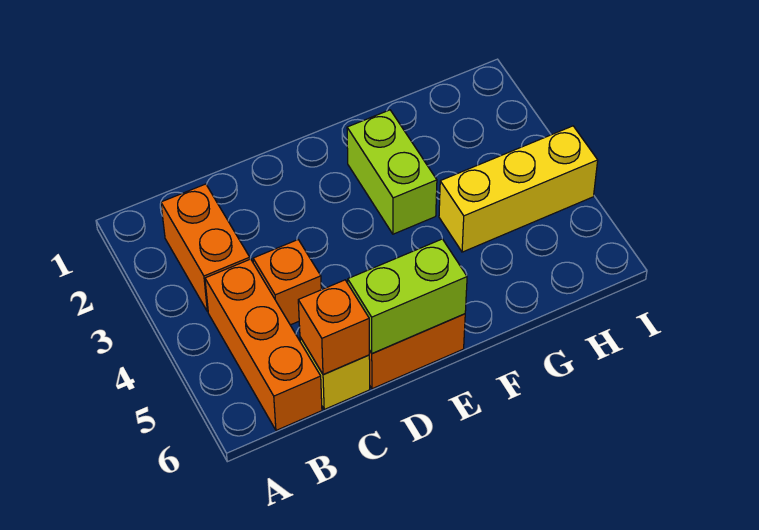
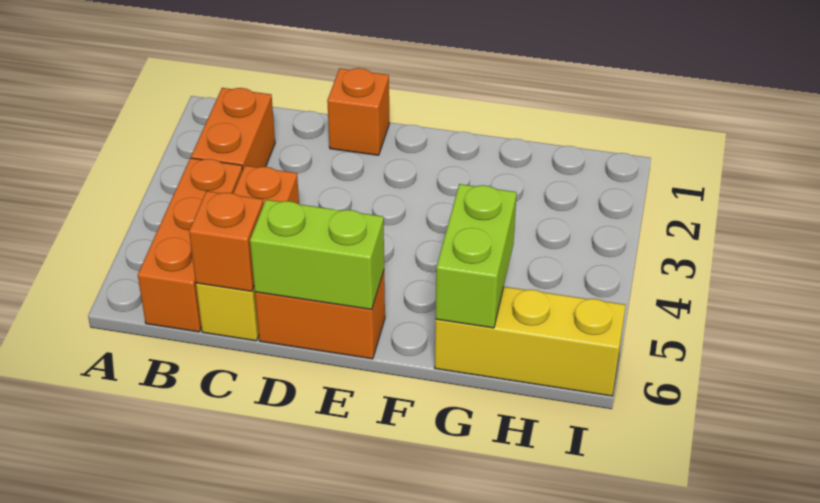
none -> orange 1x1 brick [327,68,389,155]
lime 1x2 brick [347,110,437,234] -> lime 1x2 brick moved to [436,184,517,328]
yellow 1x3 brick [439,126,598,252] -> yellow 1x3 brick moved to [435,287,626,396]

